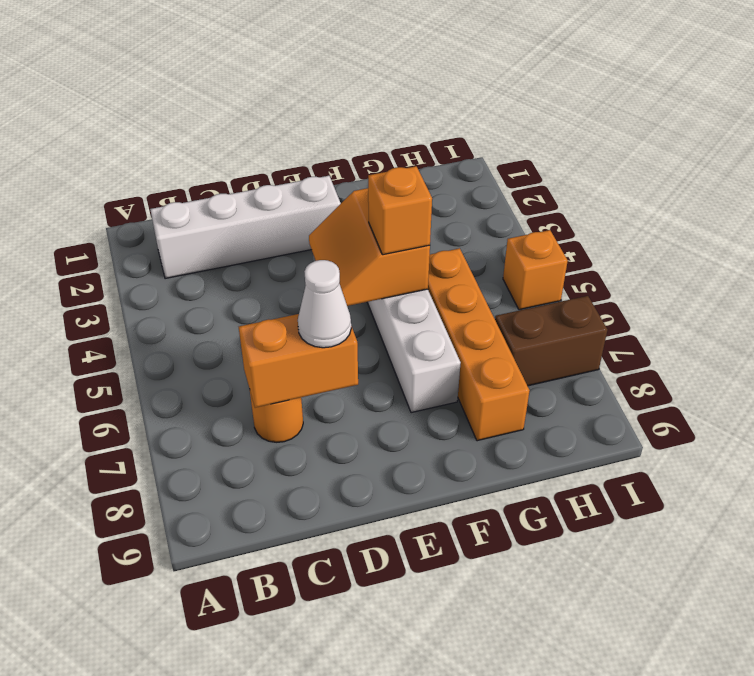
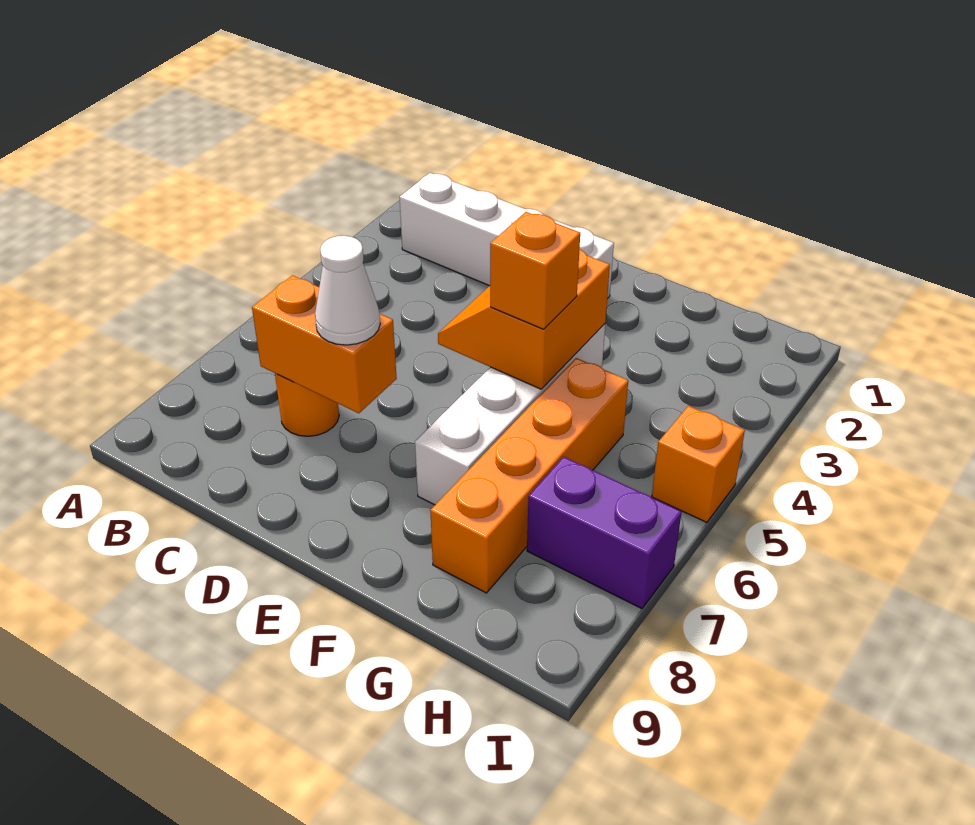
brown 1x2 brick [495,296,607,386] -> purple 1x2 brick [527,457,682,609]

